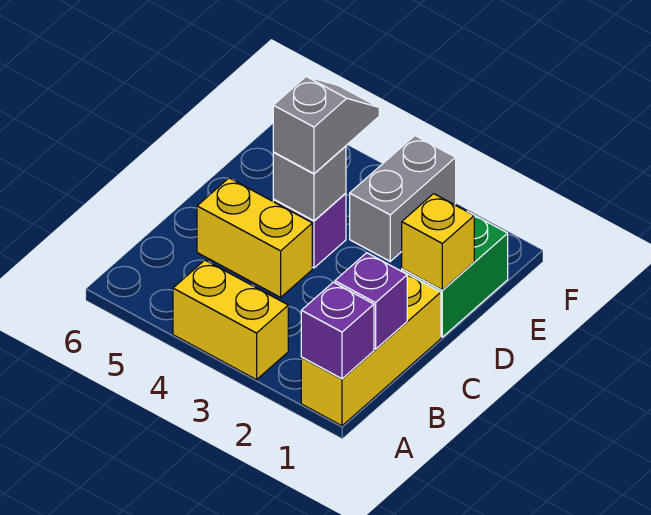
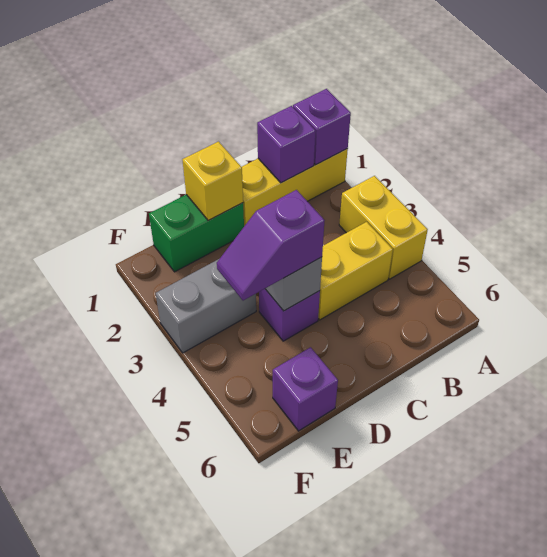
yellow 1x2 brick [197,178,312,297] -> yellow 1x2 brick turned to [318,222,393,320]
grey 1x2 slope [273,77,379,174] -> purple 1x2 slope [217,190,325,301]
none -> purple 1x1 brick [273,347,338,431]

